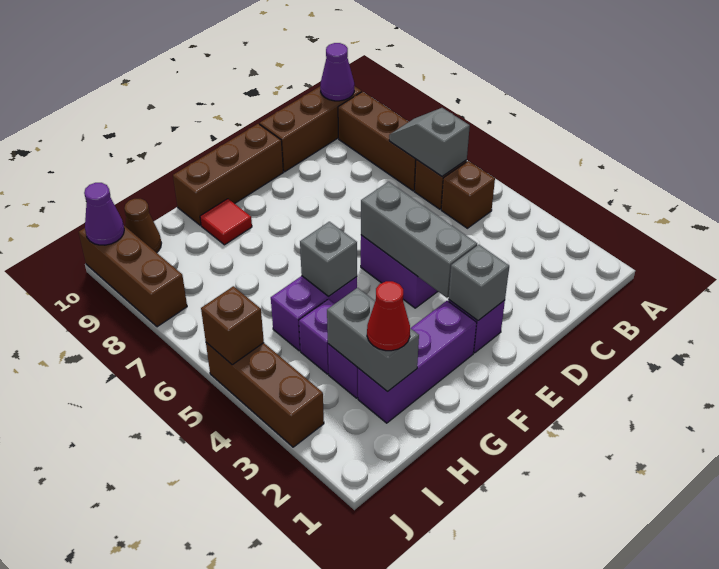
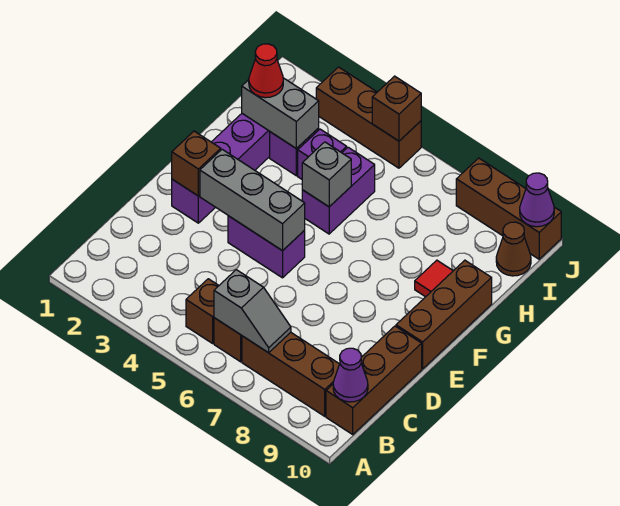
grey 1x1 brick [449,245,509,321] -> brown 1x1 brick [172,131,221,196]

